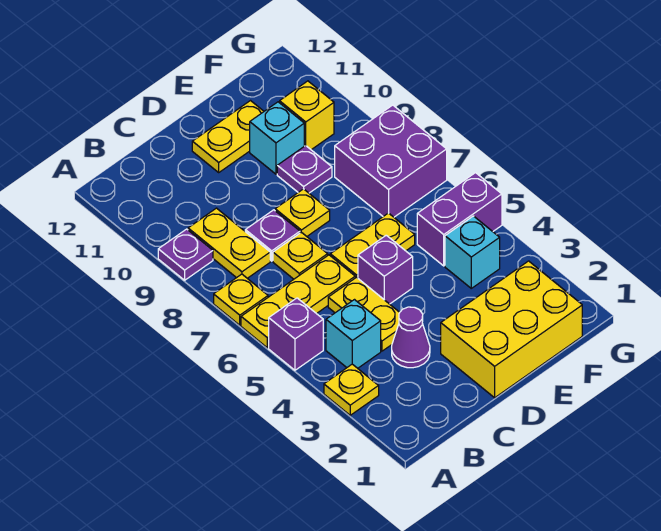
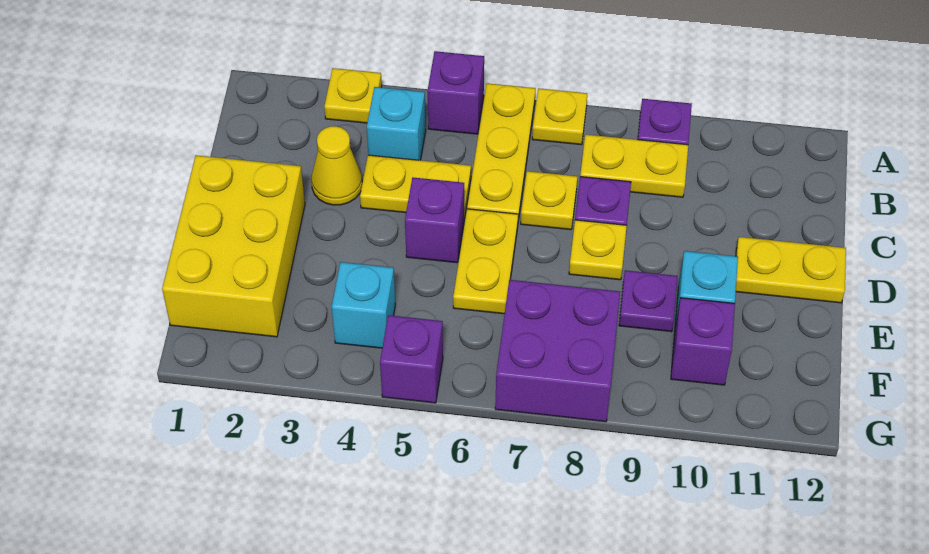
purple 1x1 cone [392,307,430,368] -> yellow 1x1 cone [312,126,362,205]
yellow 1x2 plate [192,101,264,172] -> yellow 1x2 plate turned to [736,237,846,303]
purple 1x2 brick [417,173,502,266] -> purple 1x1 brick [380,315,443,403]
yellow 1x1 brick [280,81,334,150] -> purple 1x1 brick [671,298,735,385]

